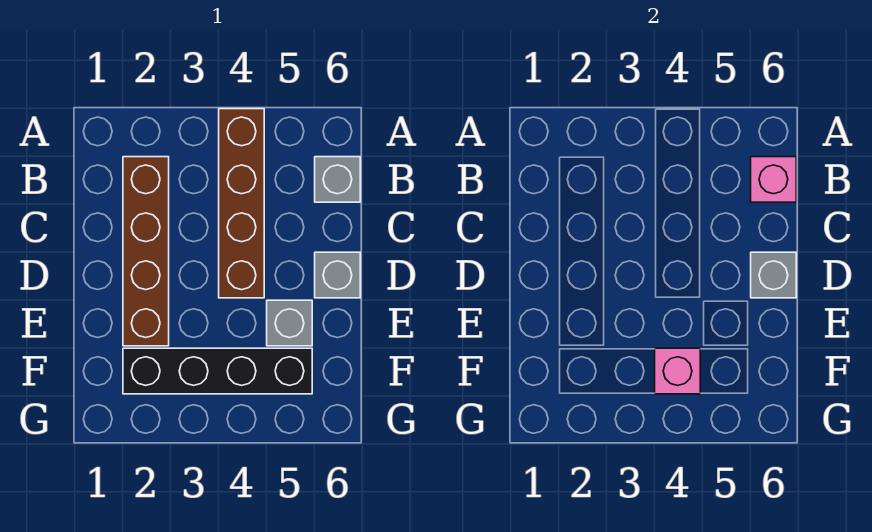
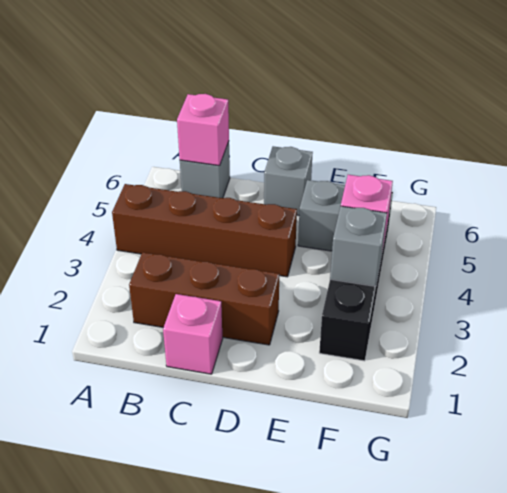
brown 1x4 brick [123,157,169,346] -> brown 1x3 brick [129,252,279,345]
none -> pink 1x1 brick [163,294,223,374]
grey 1x1 brick [751,252,796,298] -> grey 1x1 brick moved to [330,206,387,286]

